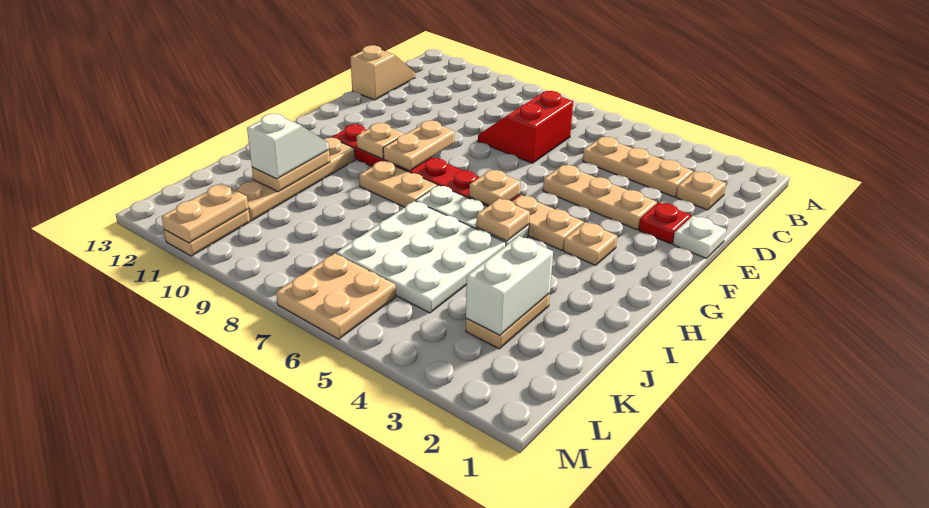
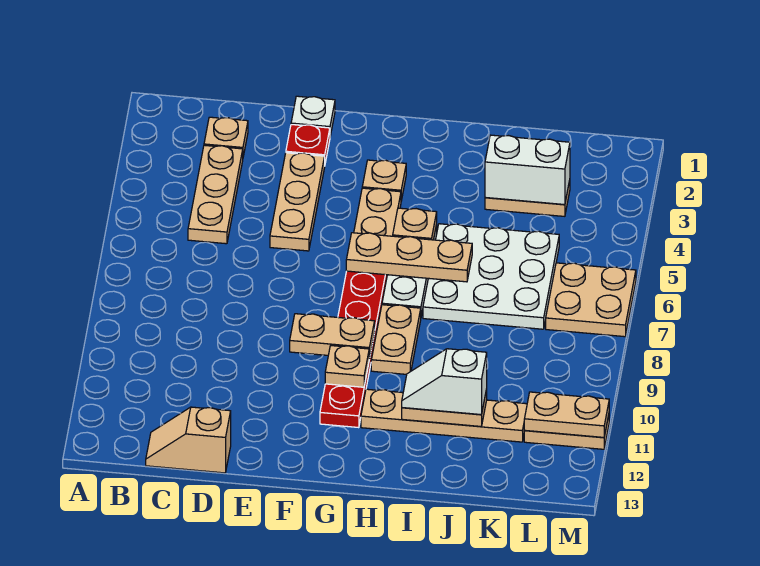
red 2x2 slope [478,91,573,163] -> none
tan 1x1 plate [469,170,520,205] -> tan 1x3 plate [346,233,472,282]

